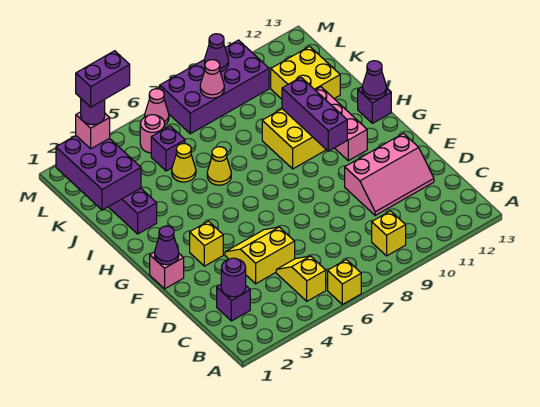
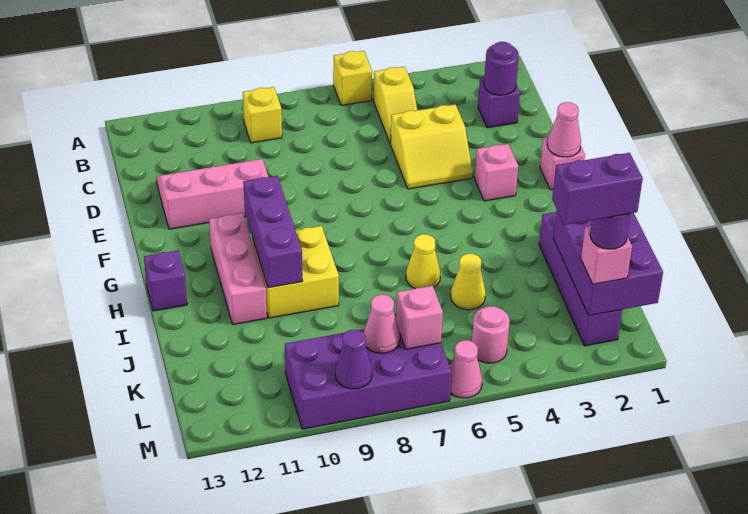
purple 1x1 cone [155,226,179,265] -> pink 1x1 cone [547,102,581,157]
yellow 1x1 brick [190,221,223,266] -> pink 1x1 brick [475,144,518,201]
purple 1x1 cone [362,61,387,99] -> none
yellow 2x2 brick [271,46,340,99] -> none
purple 1x1 brick [151,126,185,171] -> none
none -> pink 1x1 brick [396,286,443,349]

